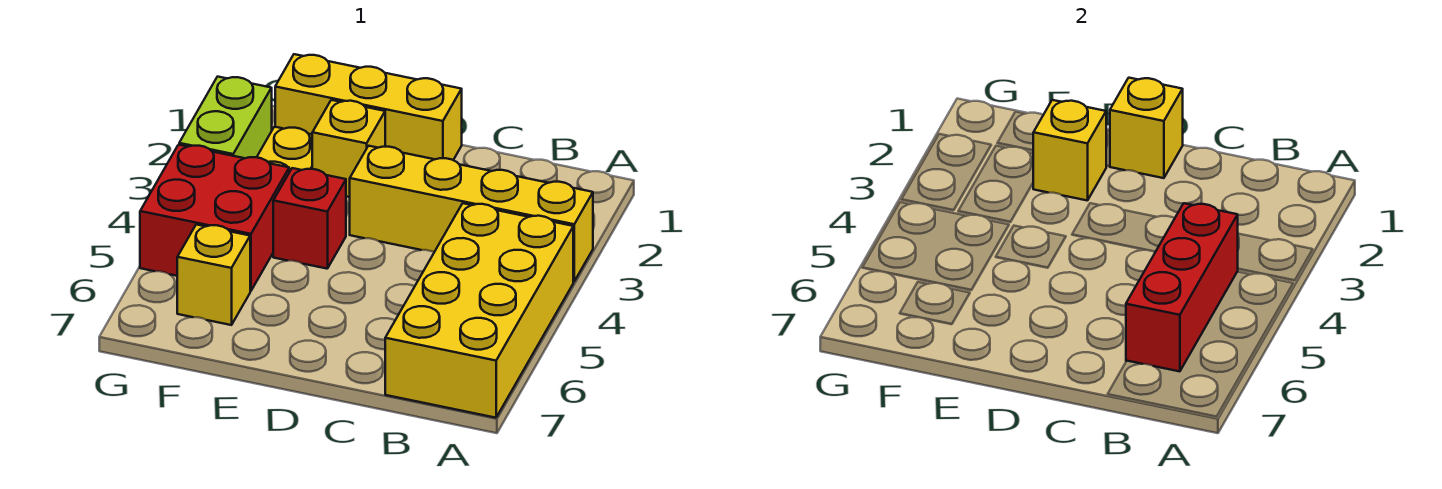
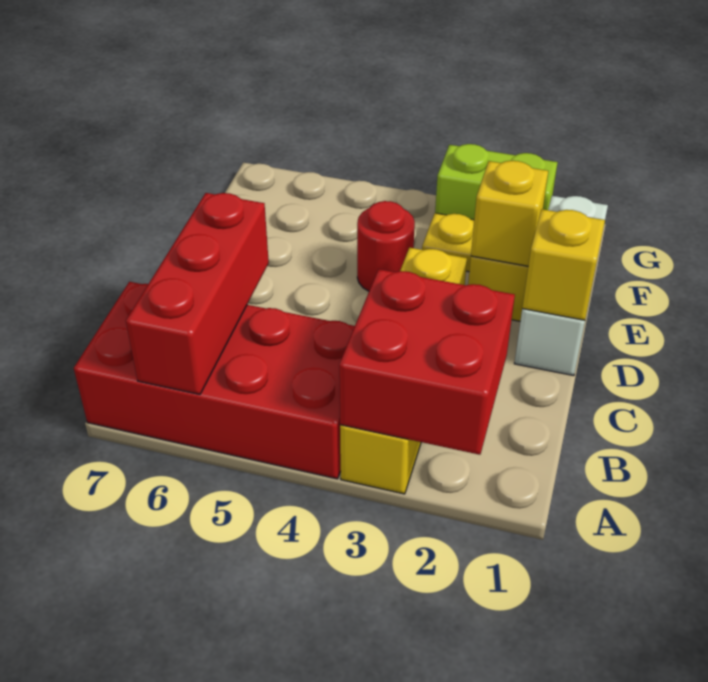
yellow 2x4 brick [385,203,573,418] -> red 2x4 brick [74,282,355,479]
red 1x3 brick [1126,203,1238,371] -> red 1x3 brick turned to [126,193,269,394]
yellow 1x3 brick [275,54,462,160] -> white 1x3 brick [514,196,608,376]
red 1x1 brick [273,168,346,269] -> red 1x1 round brick [357,201,415,291]
red 2x2 brick [140,145,289,291] -> red 2x2 brick moved to [339,269,515,455]
yellow 1x1 brick [177,225,250,325] -> none

